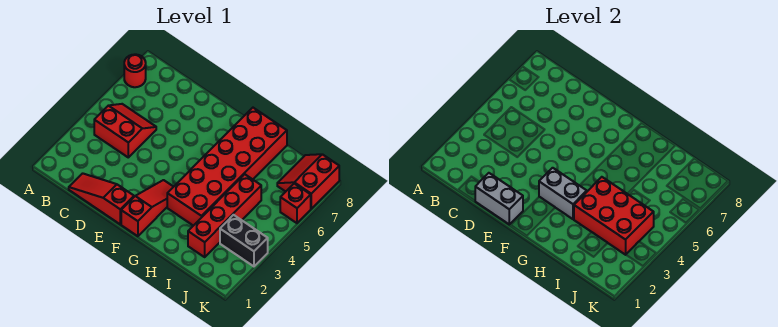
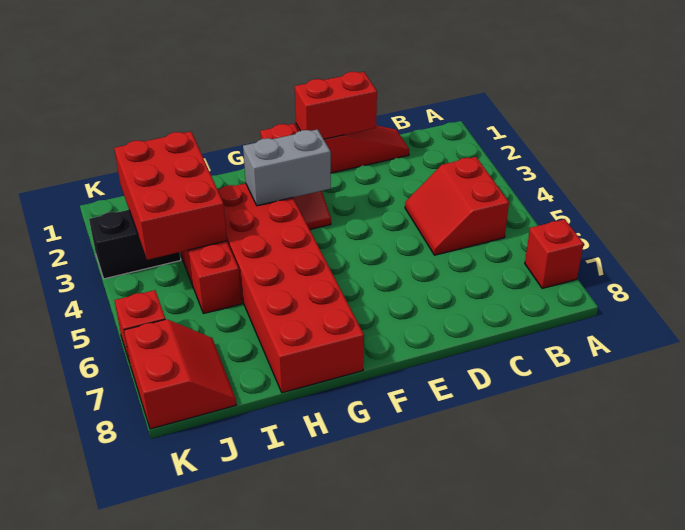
red 1x1 round brick [124,54,146,87] -> red 1x1 brick [525,219,584,288]
red 2x2 slope [94,104,156,157] -> red 2x2 slope turned to [405,157,509,255]
grey 1x2 brick [475,173,523,224] -> red 1x2 brick [295,72,377,139]
red 2x3 brick [574,177,654,255] -> red 2x3 brick turned to [114,132,227,260]

